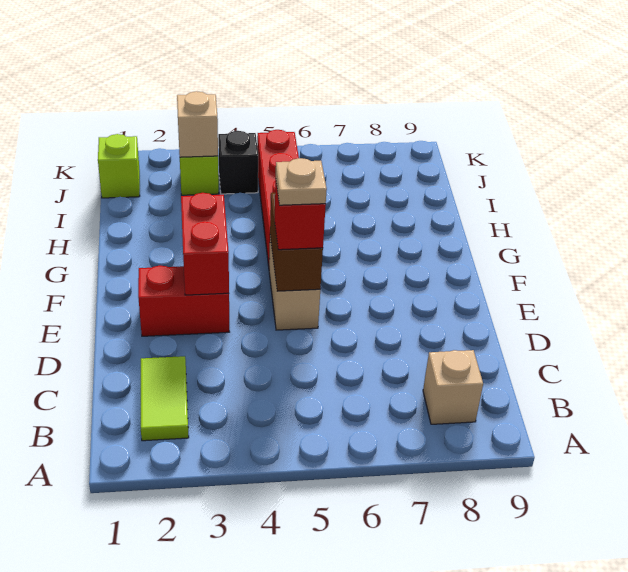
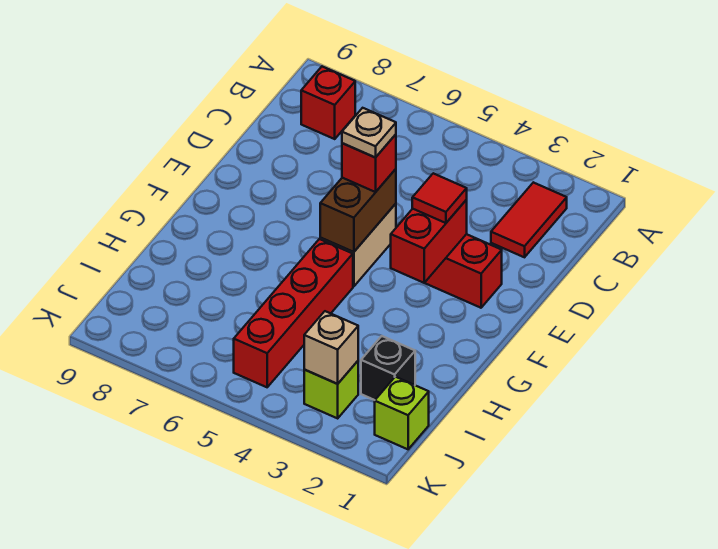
lime 1x2 tile [141,356,189,441] -> red 1x2 tile [491,182,567,257]
tan 1x1 brick [423,350,483,424] -> red 1x1 brick [301,67,355,139]
none -> red 1x1 tile [412,173,467,223]
black 1x1 brick [218,131,258,194] -> black 1x1 brick moved to [361,336,415,400]

